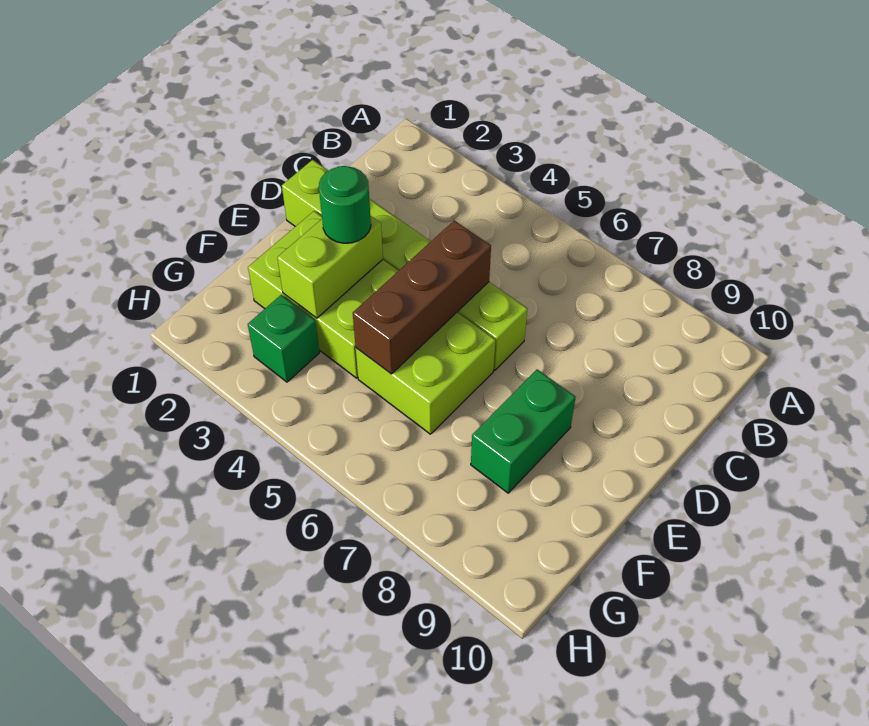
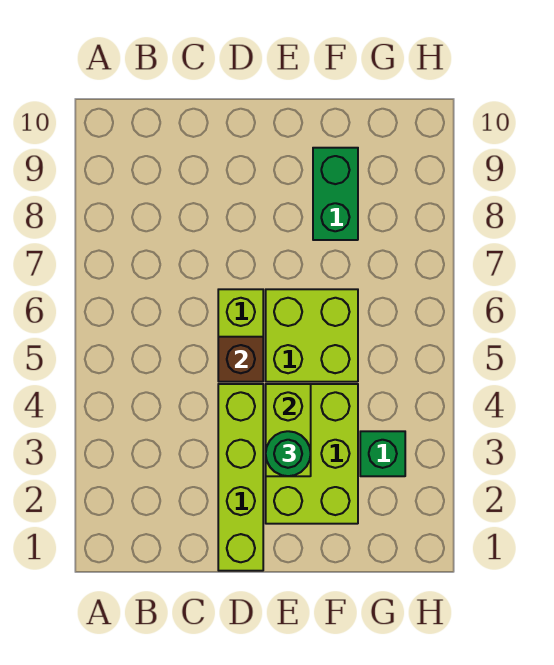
brown 1x3 brick [353,221,491,374] -> brown 1x1 brick [218,337,263,382]
lime 1x2 brick [277,216,383,318] -> lime 1x2 brick turned to [266,384,311,476]
green 1x2 brick [471,369,576,493] -> green 1x2 brick turned to [313,148,358,240]

